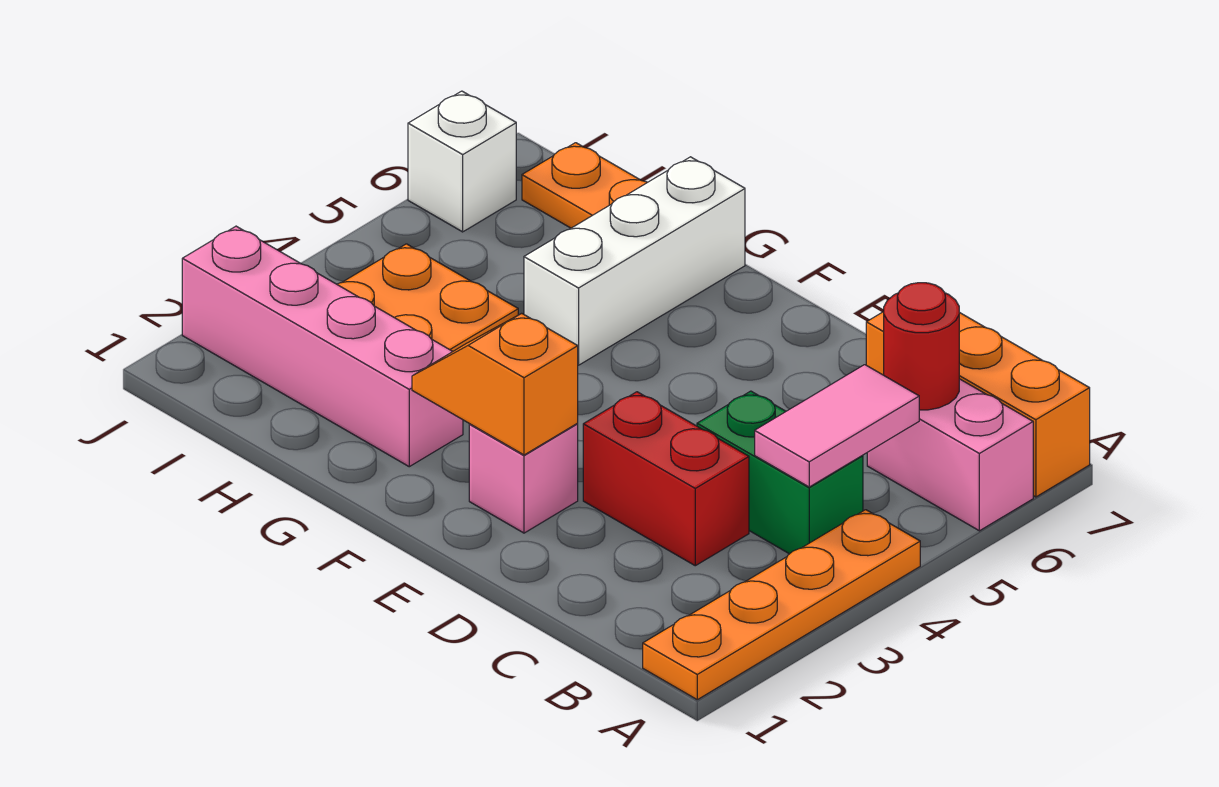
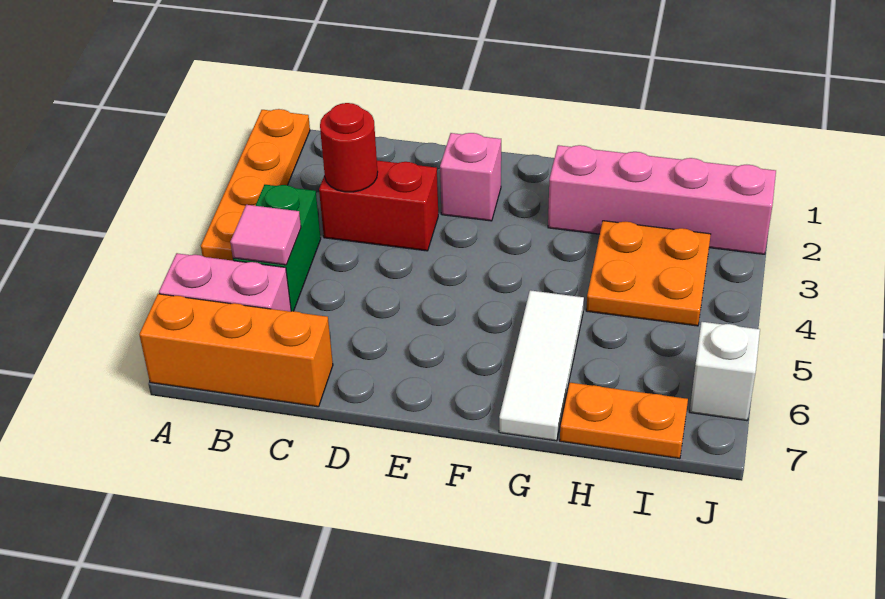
green 1x2 brick [697,391,863,554] -> green 1x2 brick turned to [233,184,321,311]
pink 1x2 tile [755,365,919,487] -> pink 1x1 tile [230,205,301,265]
red 1x1 round brick [884,283,959,410] -> red 1x1 round brick moved to [320,103,378,192]
orange 1x2 slope [412,313,578,455] -> none
white 1x3 brick [524,157,745,365] -> white 1x3 tile [499,290,584,441]

